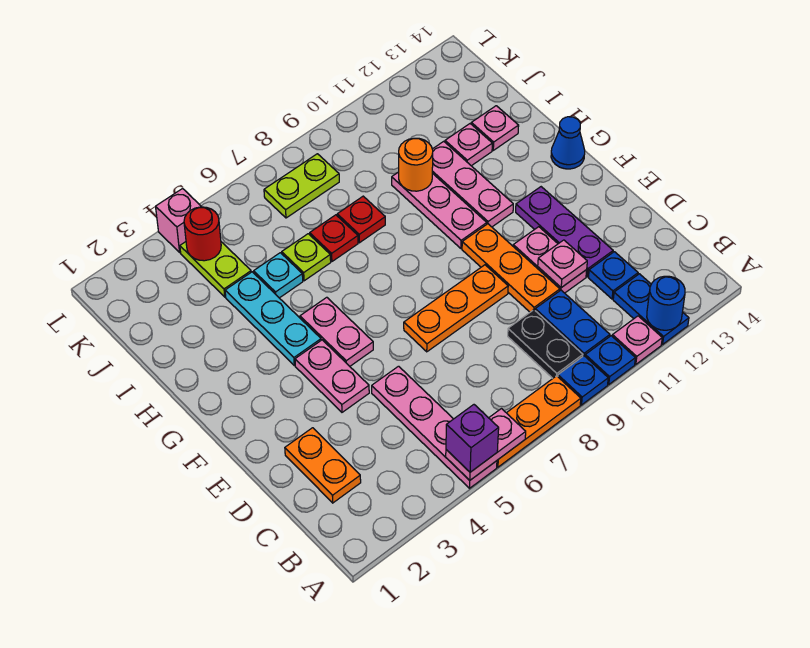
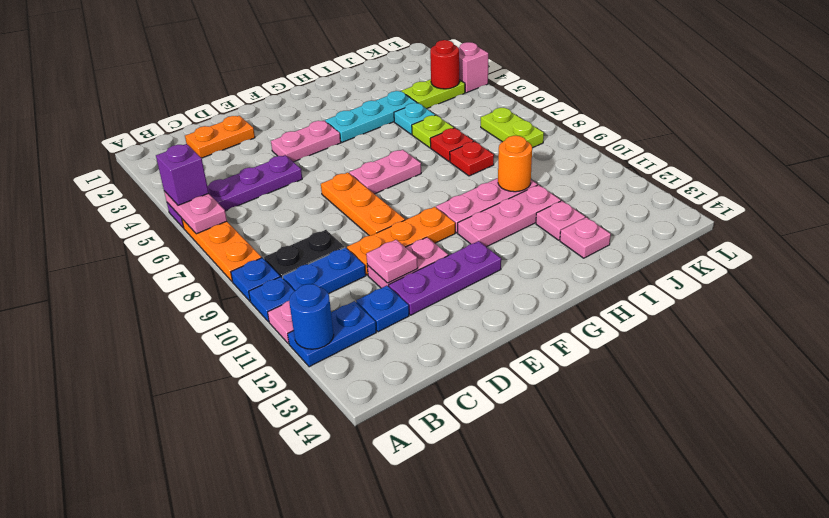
pink 1x4 plate [372,366,497,488] -> purple 1x4 plate [167,155,302,228]
pink 1x2 plate [300,297,373,366] -> pink 1x2 plate moved to [349,150,421,194]
blue 1x1 cone [551,117,585,169] -> none

